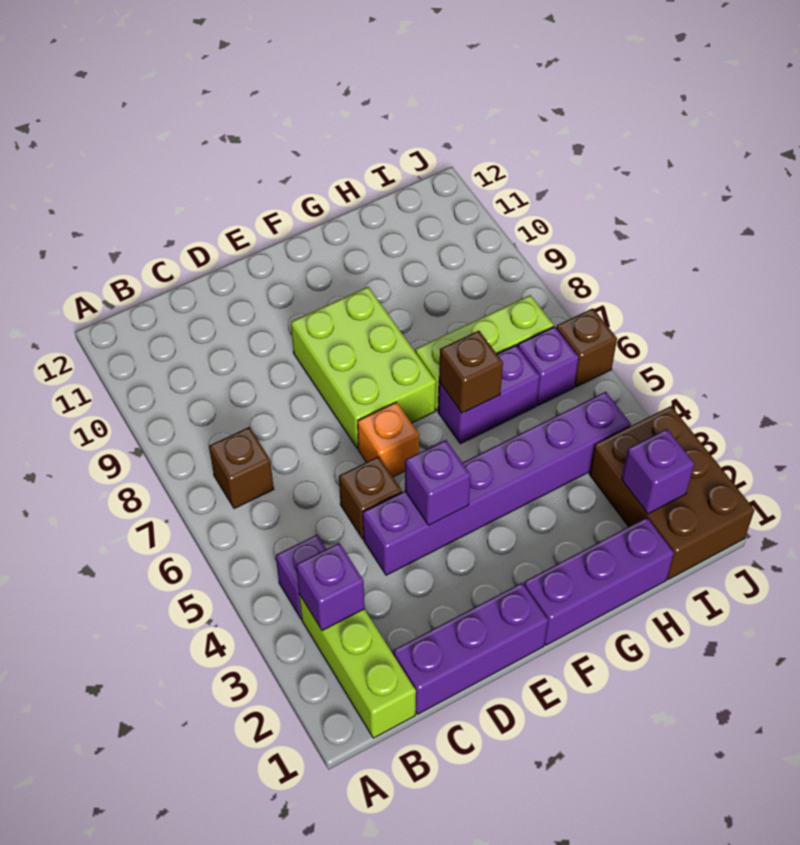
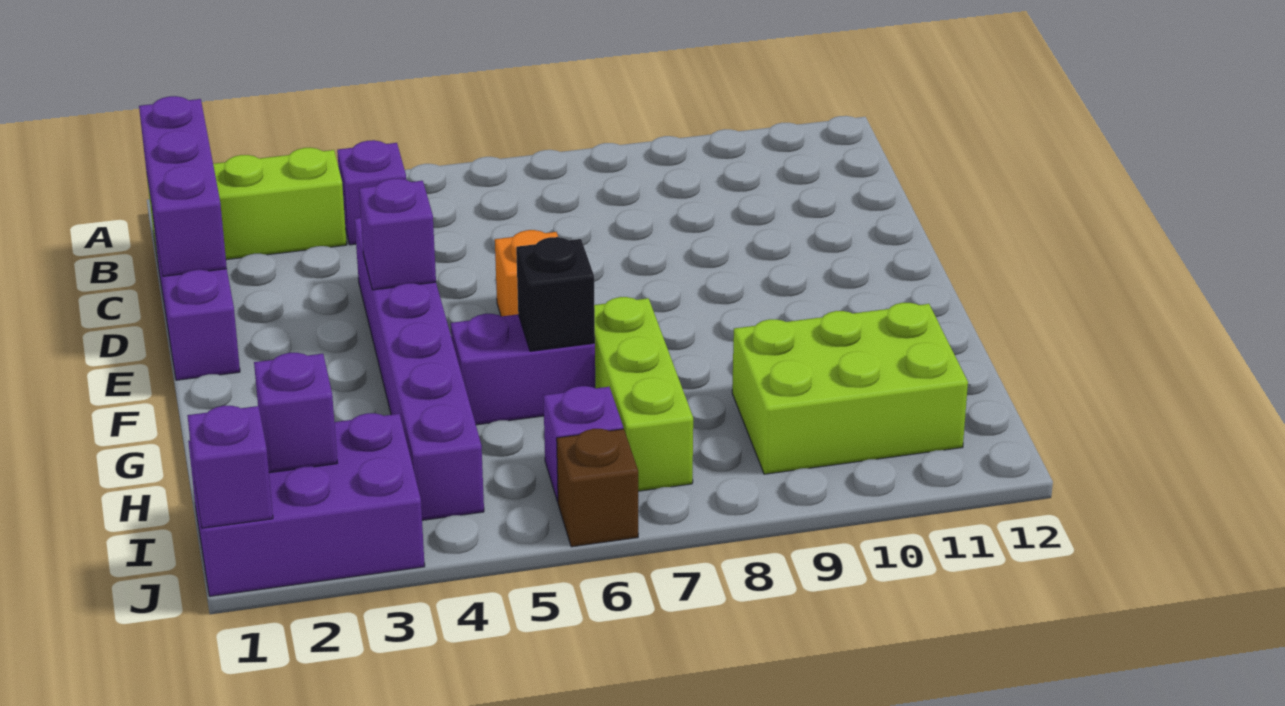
purple 1x1 brick [296,543,365,631] -> purple 1x1 brick moved to [187,406,273,528]
brown 1x1 brick [209,427,274,509] -> none
brown 1x1 brick [339,456,402,539] -> none
lime 2x3 brick [291,287,436,449] -> lime 2x3 brick moved to [732,303,968,474]
purple 1x3 brick [524,518,674,645] -> purple 1x3 brick moved to [139,96,227,276]
purple 1x2 brick [438,345,540,444] -> purple 1x2 brick turned to [451,314,595,425]
brown 1x1 brick [439,331,503,413] -> black 1x1 brick [516,237,595,351]
brown 2x3 brick [589,406,754,579] -> purple 2x3 brick [188,413,425,596]

